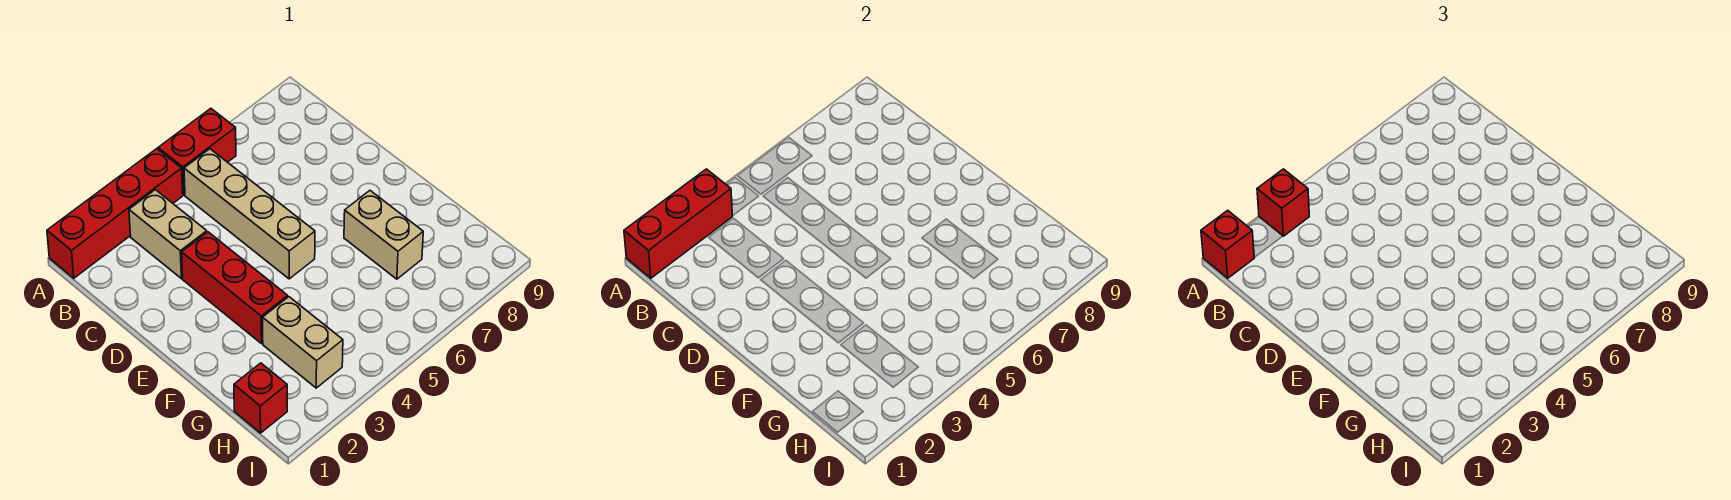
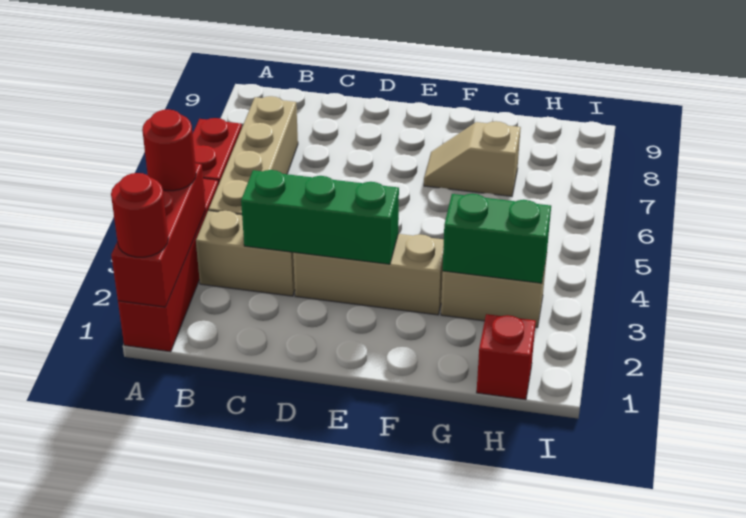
red 1x1 brick [1201,210,1254,278] -> red 1x1 round brick [111,173,168,257]
red 1x1 brick [1257,169,1309,236] -> red 1x1 round brick [142,109,196,191]
tan 1x4 brick [184,149,315,279] -> tan 1x4 brick turned to [209,96,298,215]
none -> green 1x3 brick [241,170,399,264]
red 1x3 brick [182,232,288,344] -> tan 1x3 brick [293,234,444,315]
tan 1x2 brick [344,191,423,279] -> tan 1x2 slope [424,121,521,196]
none -> green 1x2 brick [443,194,551,283]

